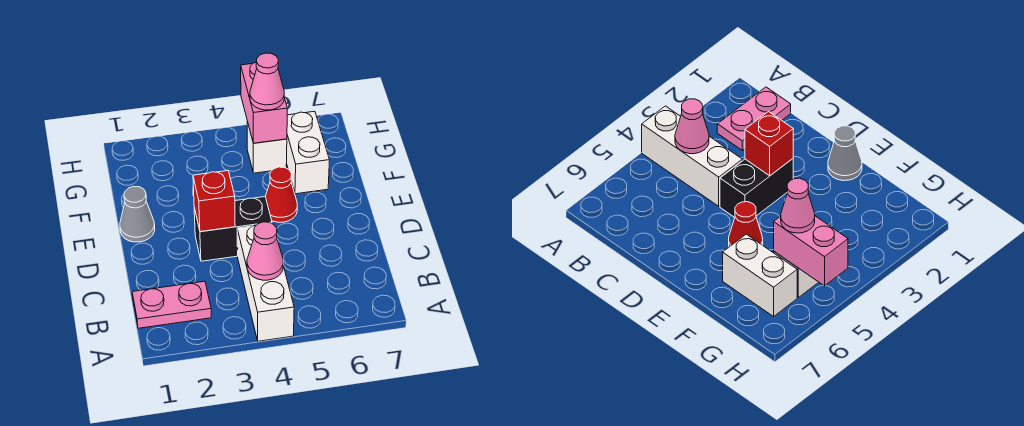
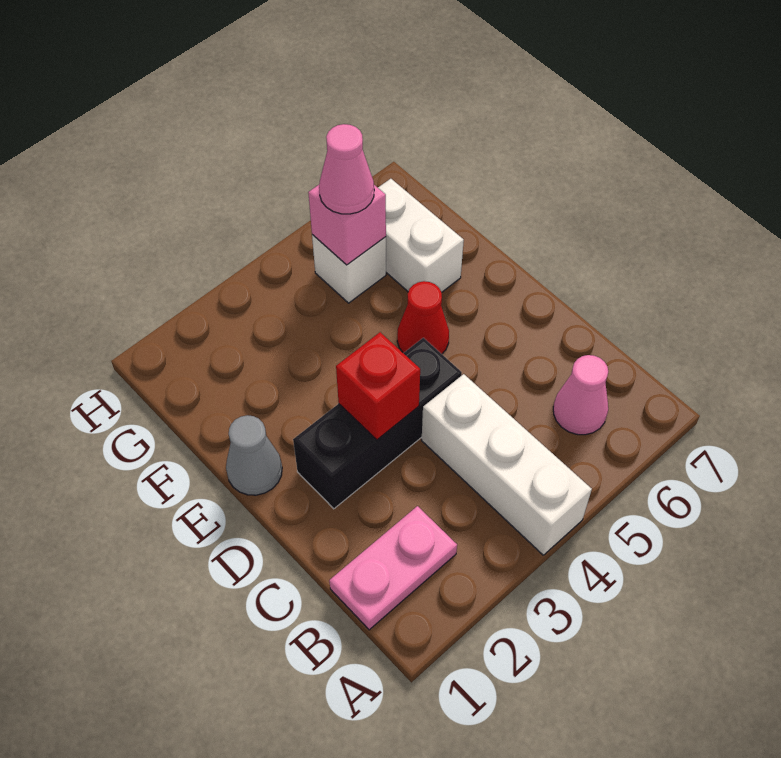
pink 1x1 cone [247,222,283,280] -> pink 1x1 cone moved to [553,355,608,435]
black 1x2 brick [194,197,272,261] -> black 1x3 brick [293,338,462,509]
pink 1x2 brick [241,62,287,143] -> pink 1x1 brick [308,185,386,265]

